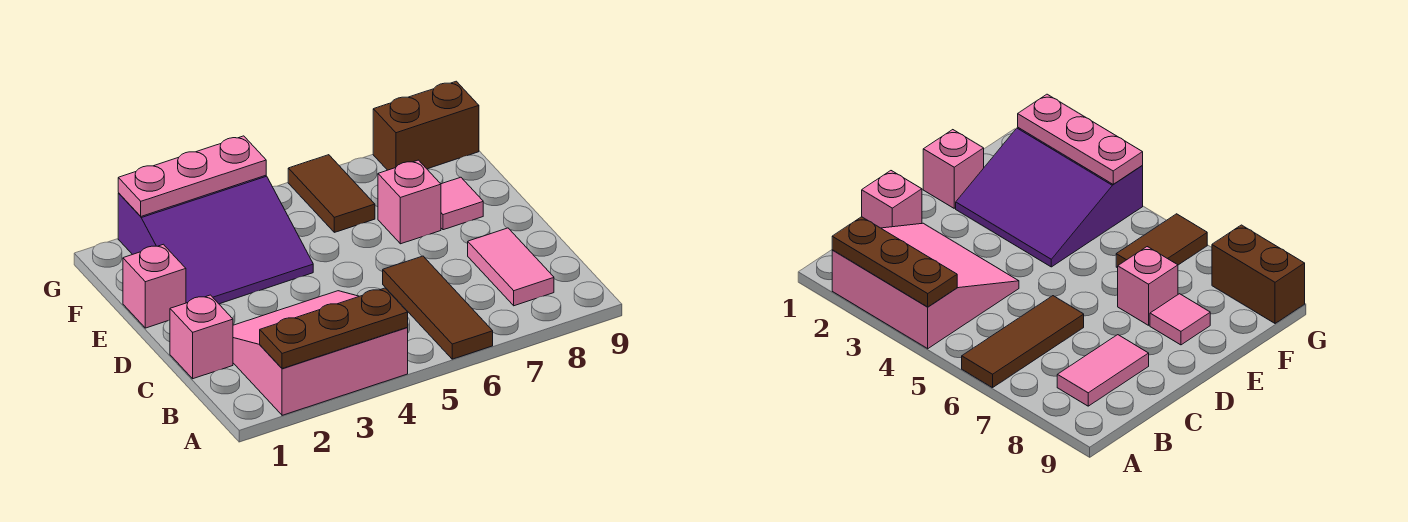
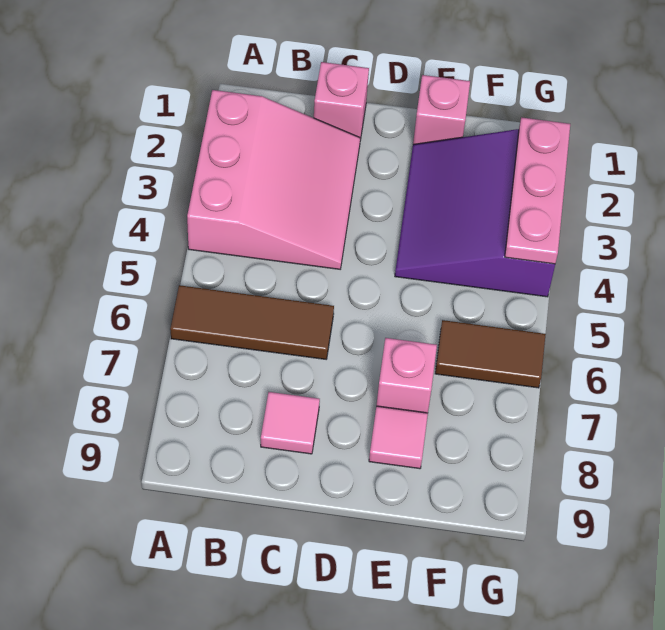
brown 1x3 plate [260,288,408,369] -> none
pink 1x2 tile [468,228,554,306] -> pink 1x1 tile [261,392,320,454]
brown 1x2 brick [373,81,479,170] -> none

